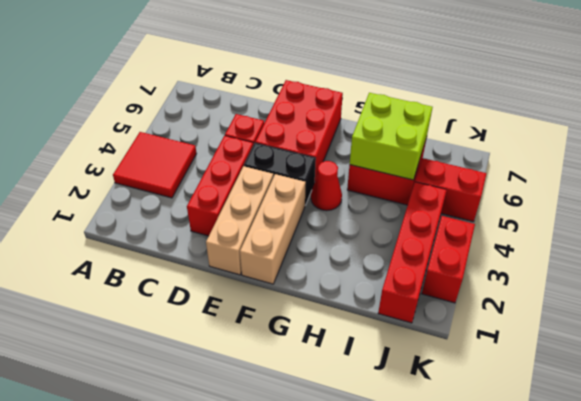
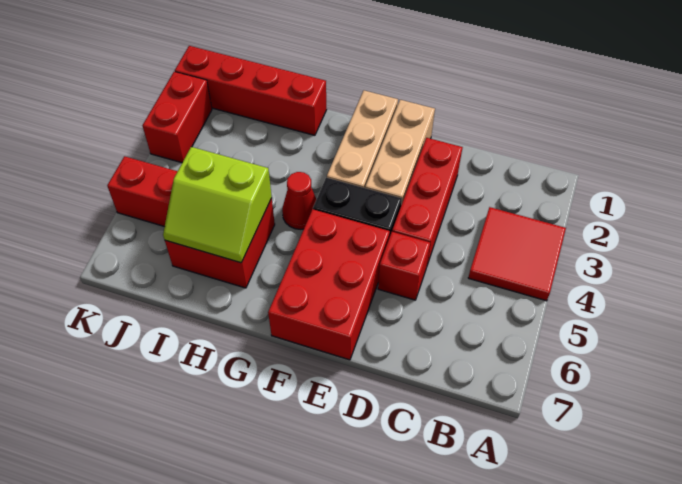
lime 2x2 brick [350,93,433,180] -> lime 2x2 slope [163,147,272,263]
red 1x4 brick [378,182,447,323] -> red 1x4 brick turned to [175,46,327,135]

